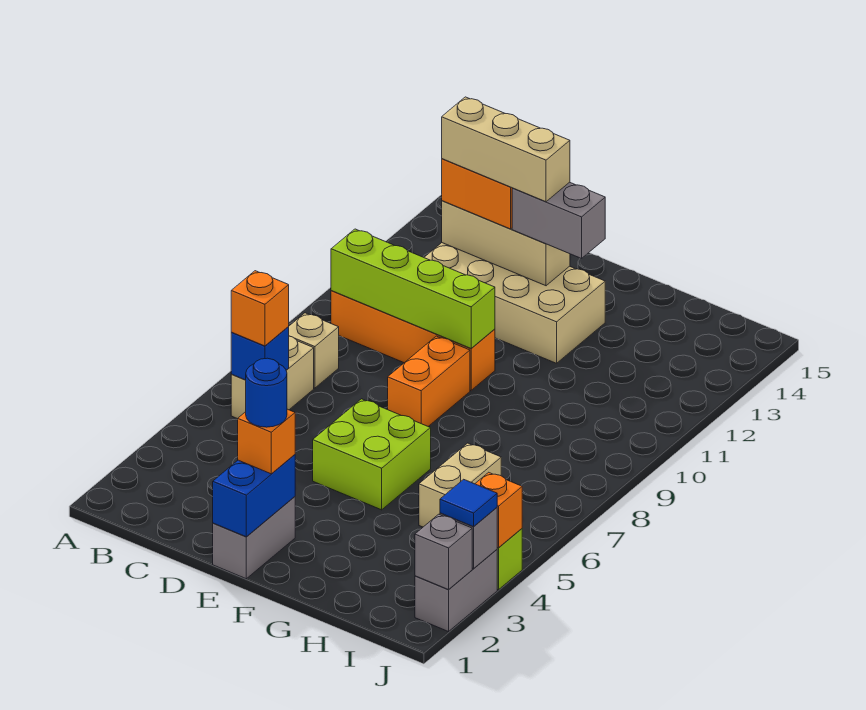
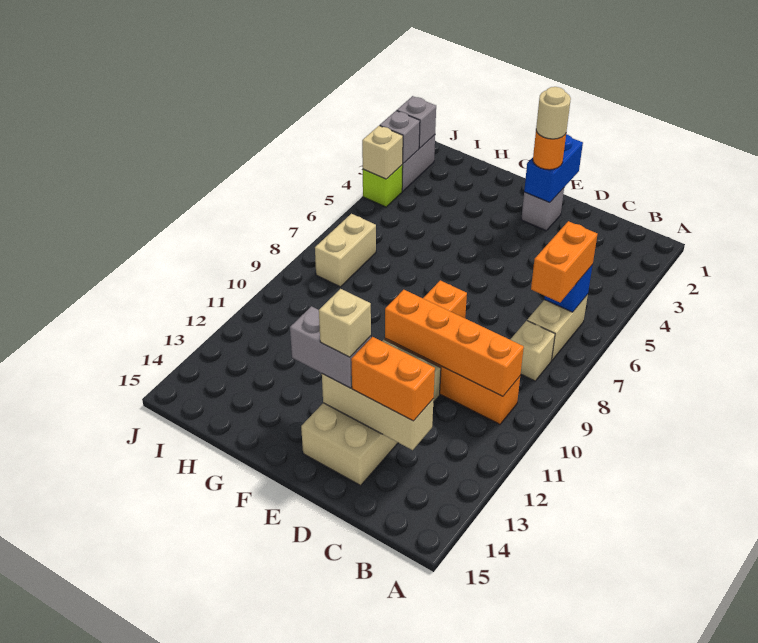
orange 1x1 brick [231,271,289,346] -> orange 1x2 brick [531,221,598,302]
lime 1x4 brick [331,229,495,349] -> orange 1x4 brick [385,290,524,396]
tan 2x4 brick [424,243,605,363] -> tan 2x4 brick turned to [301,339,441,485]
tan 1x3 brick [442,97,570,202] -> tan 1x1 brick [319,289,371,357]
grey 1x2 brick [213,497,295,579] -> grey 1x1 brick [521,188,564,231]
orange 1x1 brick [238,409,295,474] -> orange 1x1 round brick [533,131,566,170]
blue 1x1 round brick [246,358,287,427] -> tan 1x1 round brick [536,87,571,139]
lime 2x2 brick [313,399,431,510] -> none
tan 1x2 brick [419,443,501,527] -> tan 1x2 brick moved to [315,214,376,287]
blue 1x1 tile [440,479,497,527] -> none
orange 1x1 brick [475,472,522,548] -> tan 1x1 brick [362,126,403,179]

